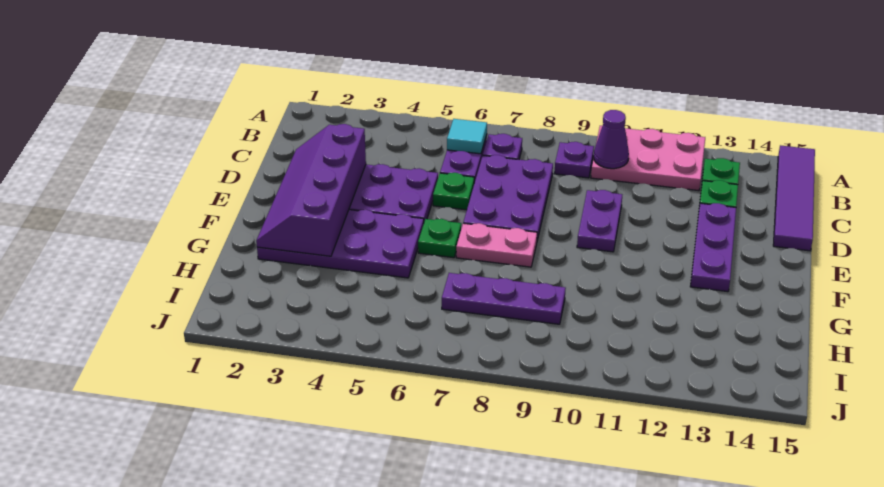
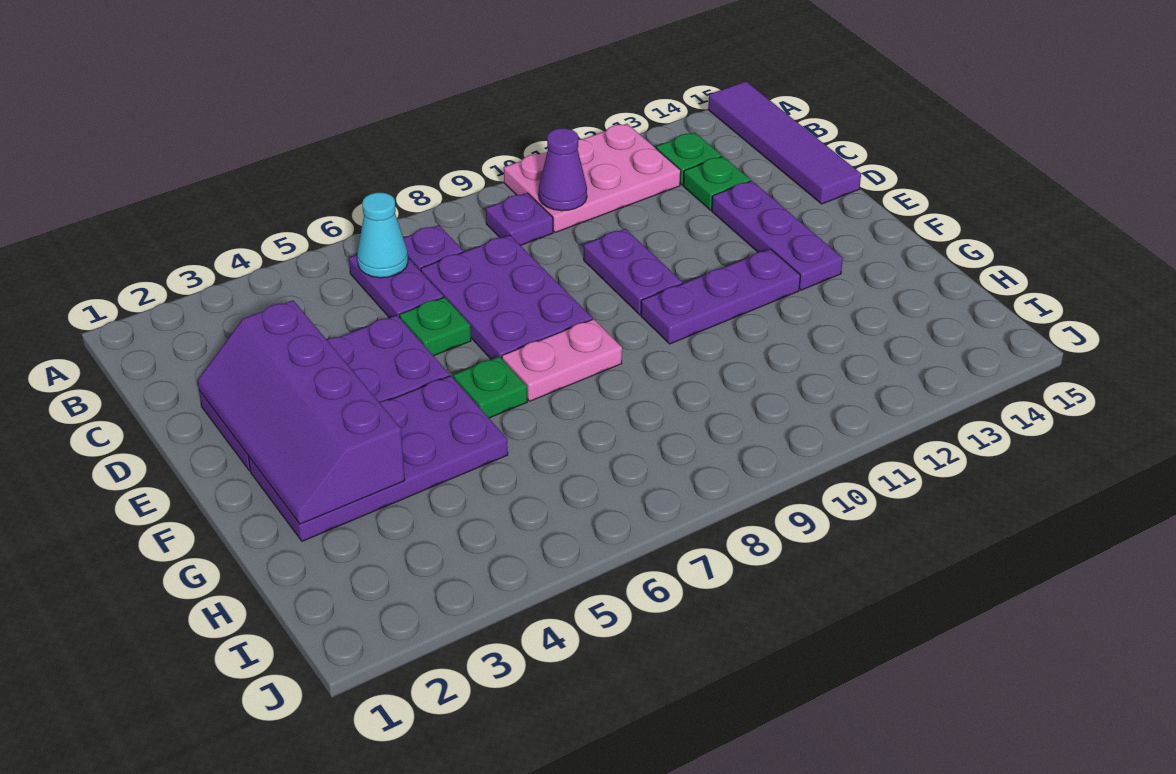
cyan 1x1 tile [447,119,487,154] -> cyan 1x1 cone [357,193,408,278]
purple 1x3 plate [442,273,566,324] -> purple 1x3 plate moved to [641,249,800,344]

